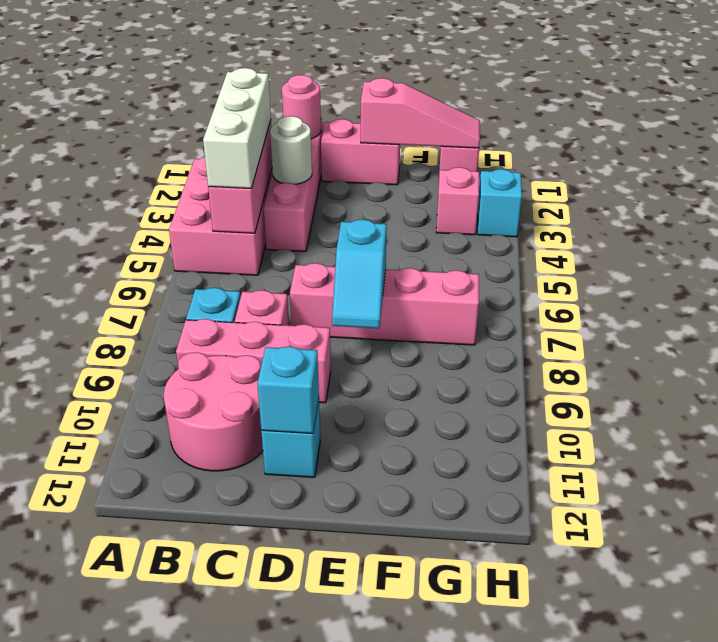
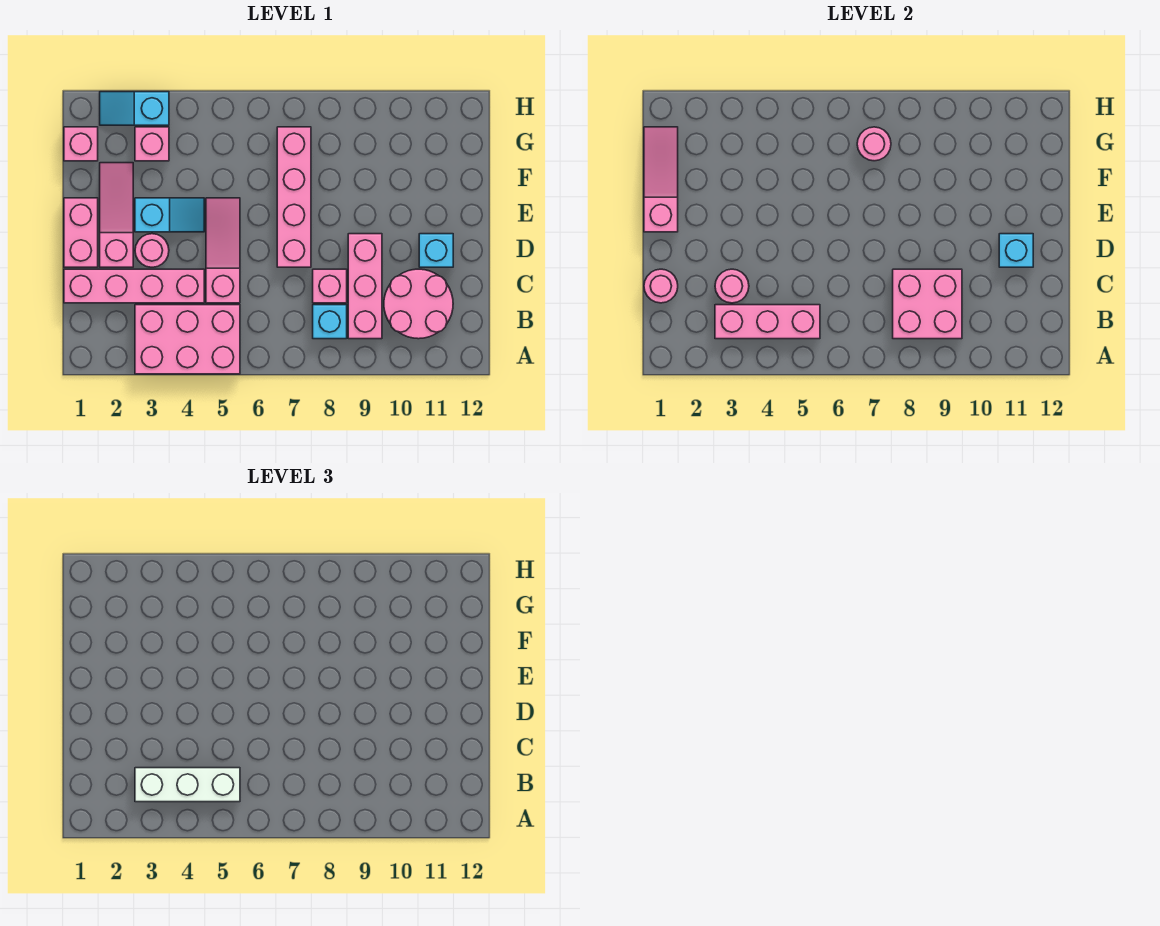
none -> pink 2x2 brick [893,269,962,339]
white 1x1 round brick [270,116,312,184] -> pink 1x1 round brick [715,269,749,303]
none -> pink 1x3 slope [206,198,240,303]
none -> pink 1x3 slope [100,163,133,267]
none -> pink 1x1 round brick [135,234,169,267]
cyan 1x2 slope [332,219,387,328] -> cyan 1x2 slope moved to [135,198,204,232]
none -> pink 1x1 round brick [857,127,891,161]

